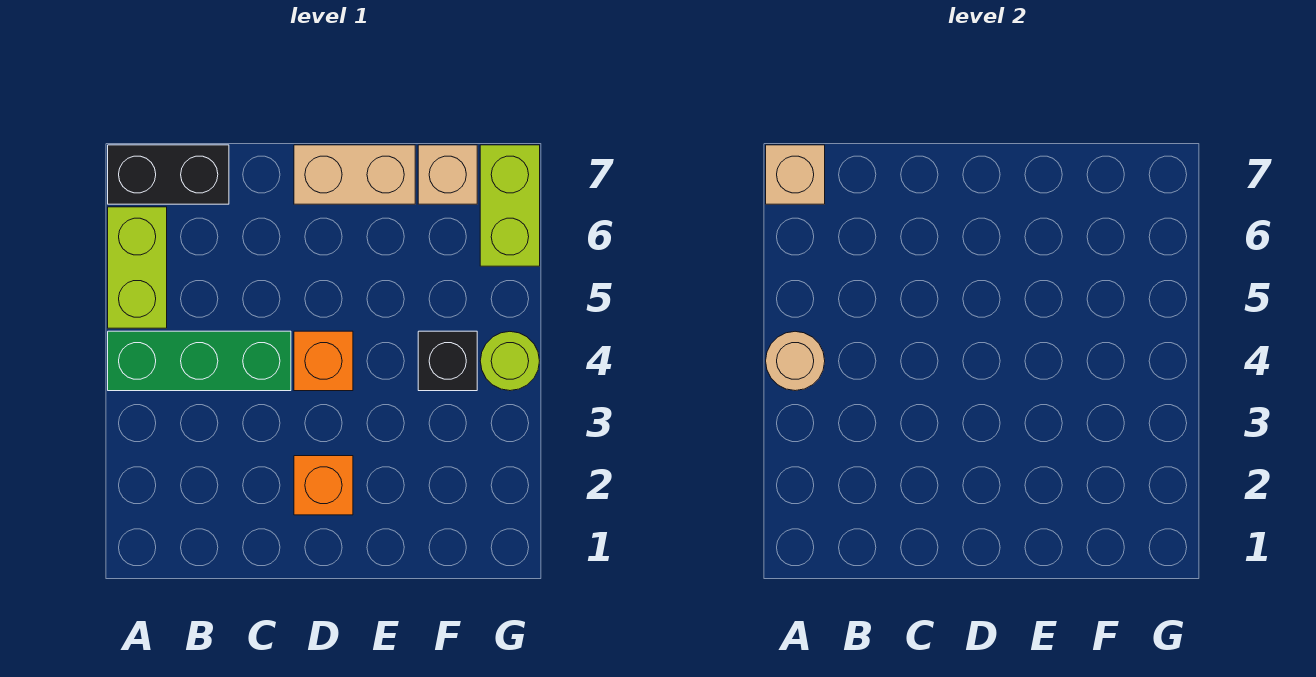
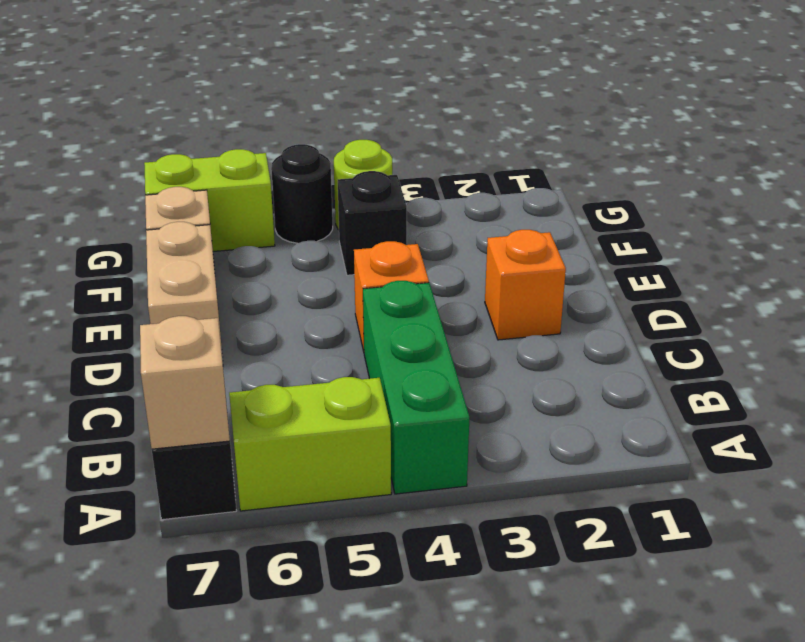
tan 1x1 round brick [766,331,825,391] -> none
none -> black 1x1 round brick [271,144,333,243]

